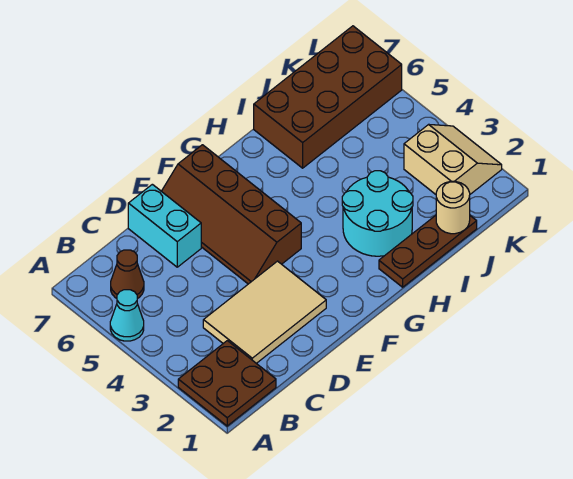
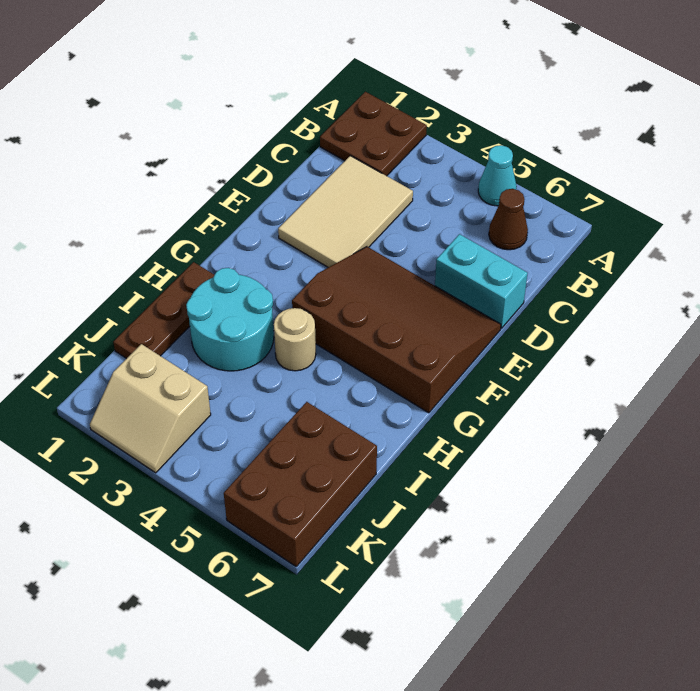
brown 2x4 slope [162,145,301,284] -> brown 3x4 slope [292,247,501,413]
brown 2x4 brick [254,26,402,168] -> brown 2x3 brick [224,402,377,566]
tan 1x1 round brick [436,181,470,234] -> tan 1x1 round brick moved to [274,308,316,371]

